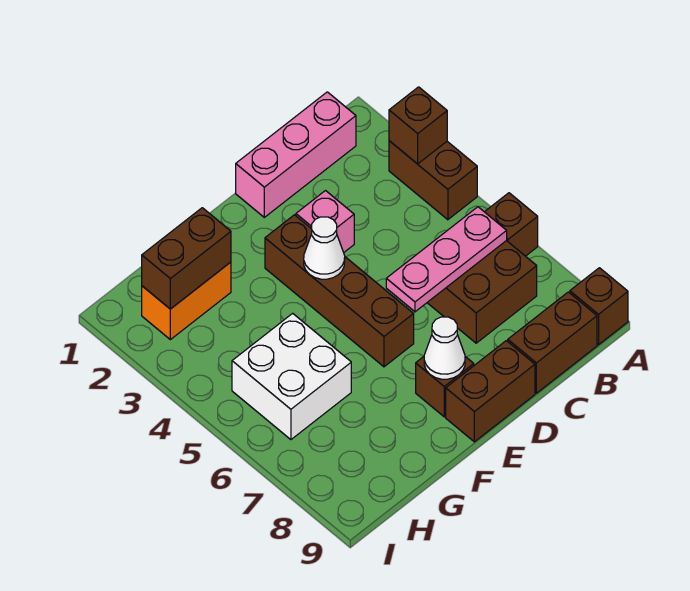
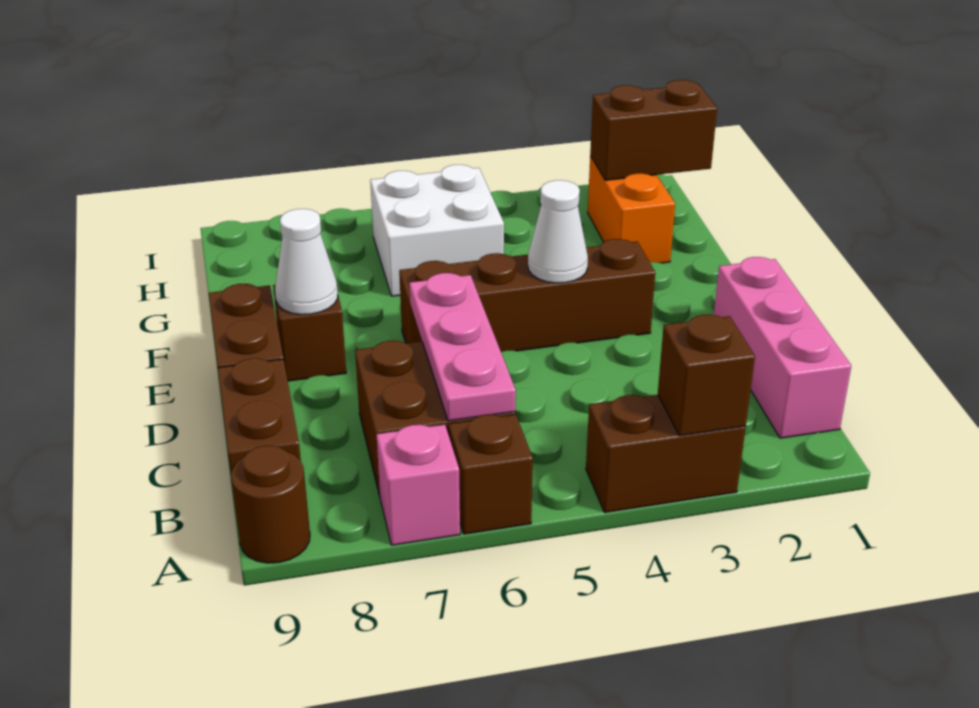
brown 1x1 brick [570,268,628,345] -> brown 1x1 round brick [231,445,310,563]
pink 1x1 brick [296,191,354,252] -> pink 1x1 brick moved to [376,425,460,545]
brown 1x2 brick [142,208,231,309] -> brown 1x2 brick turned to [590,80,717,180]

